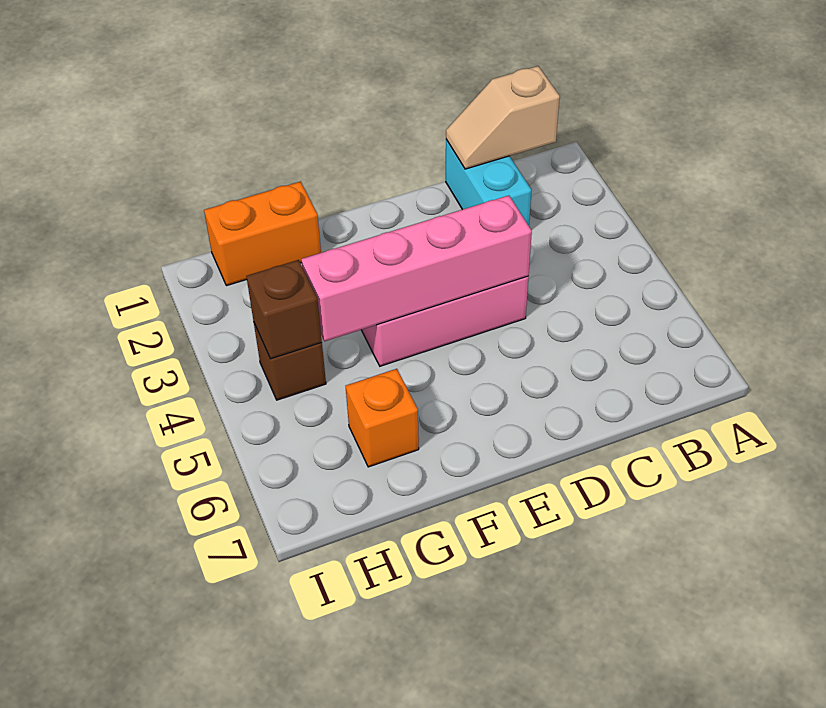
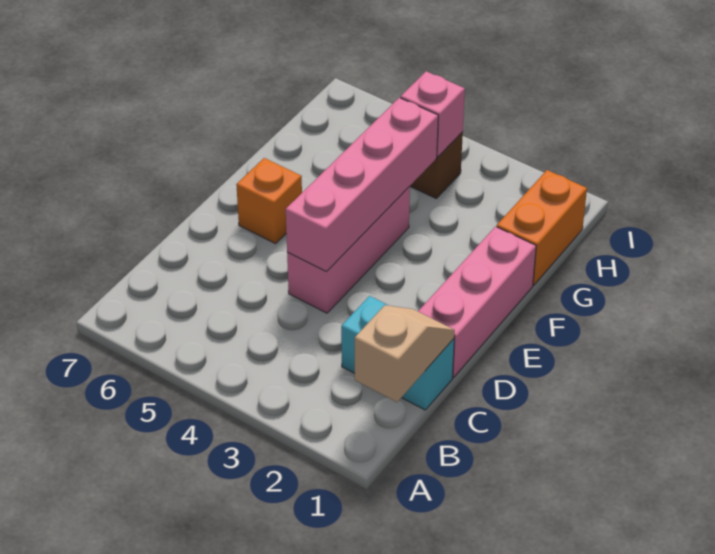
none -> pink 1x3 brick [418,227,536,377]
orange 1x1 brick [346,369,419,467] -> orange 1x1 brick moved to [236,158,302,244]
brown 1x1 brick [246,260,322,359] -> pink 1x1 brick [400,71,465,157]

